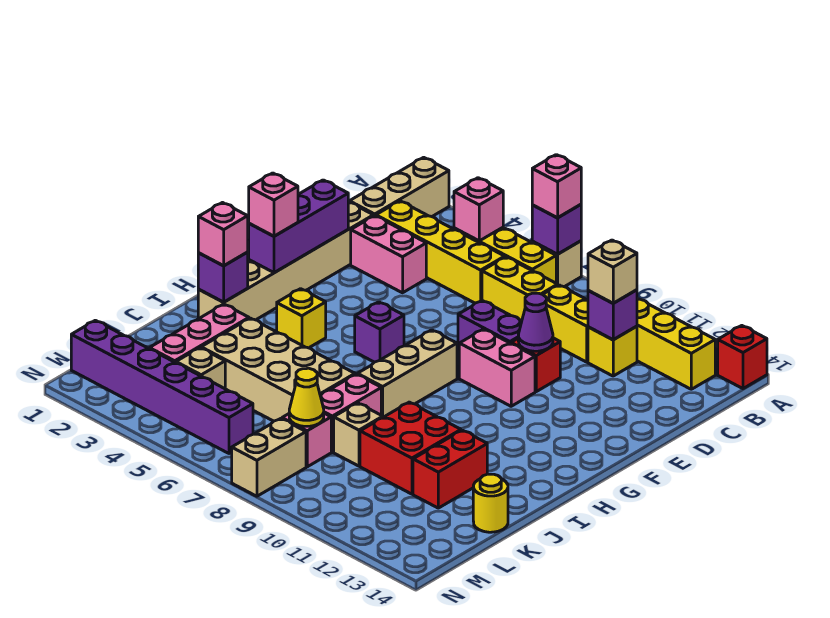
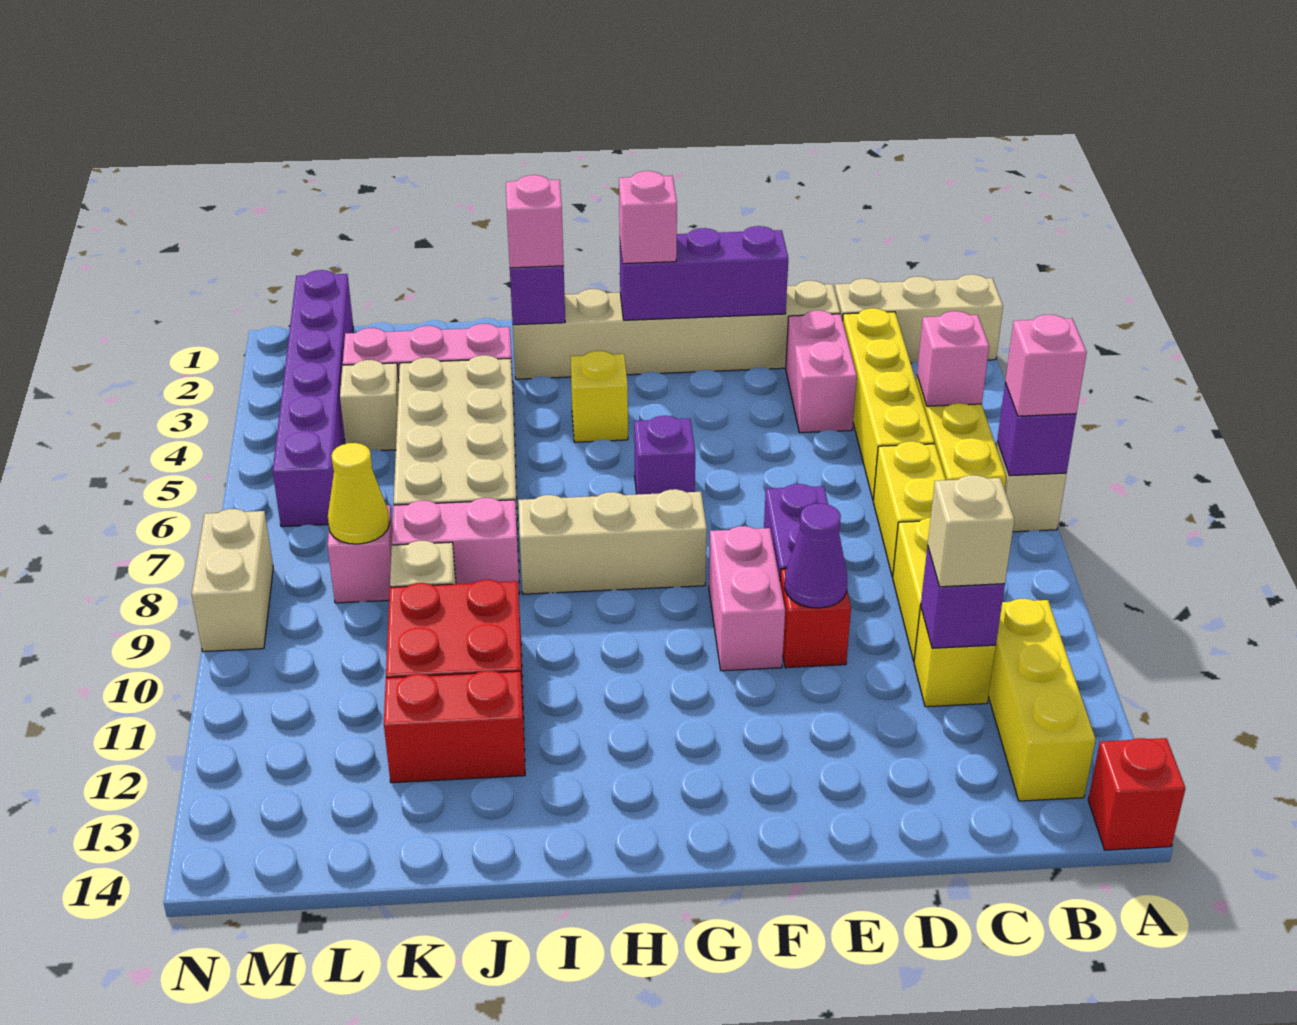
yellow 1x1 round brick [473,474,508,532] -> none
tan 1x2 brick [232,419,306,496] -> tan 1x2 brick turned to [192,509,273,652]

